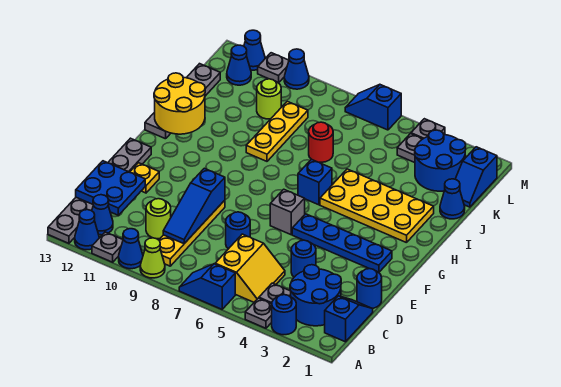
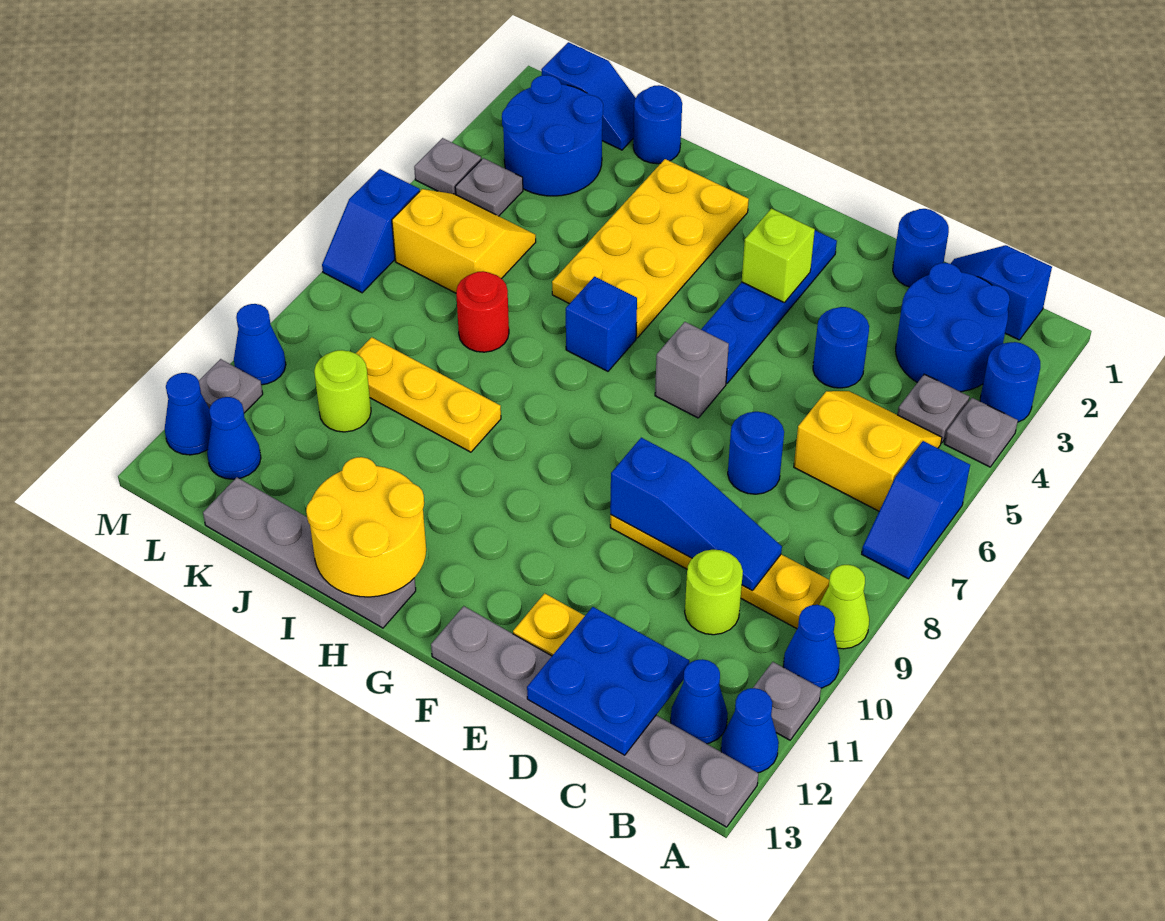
none -> lime 1x1 brick [742,209,815,303]
blue 1x1 cone [440,179,465,219] -> blue 1x1 round brick [633,85,682,164]
none -> yellow 2x2 slope [392,189,536,293]

